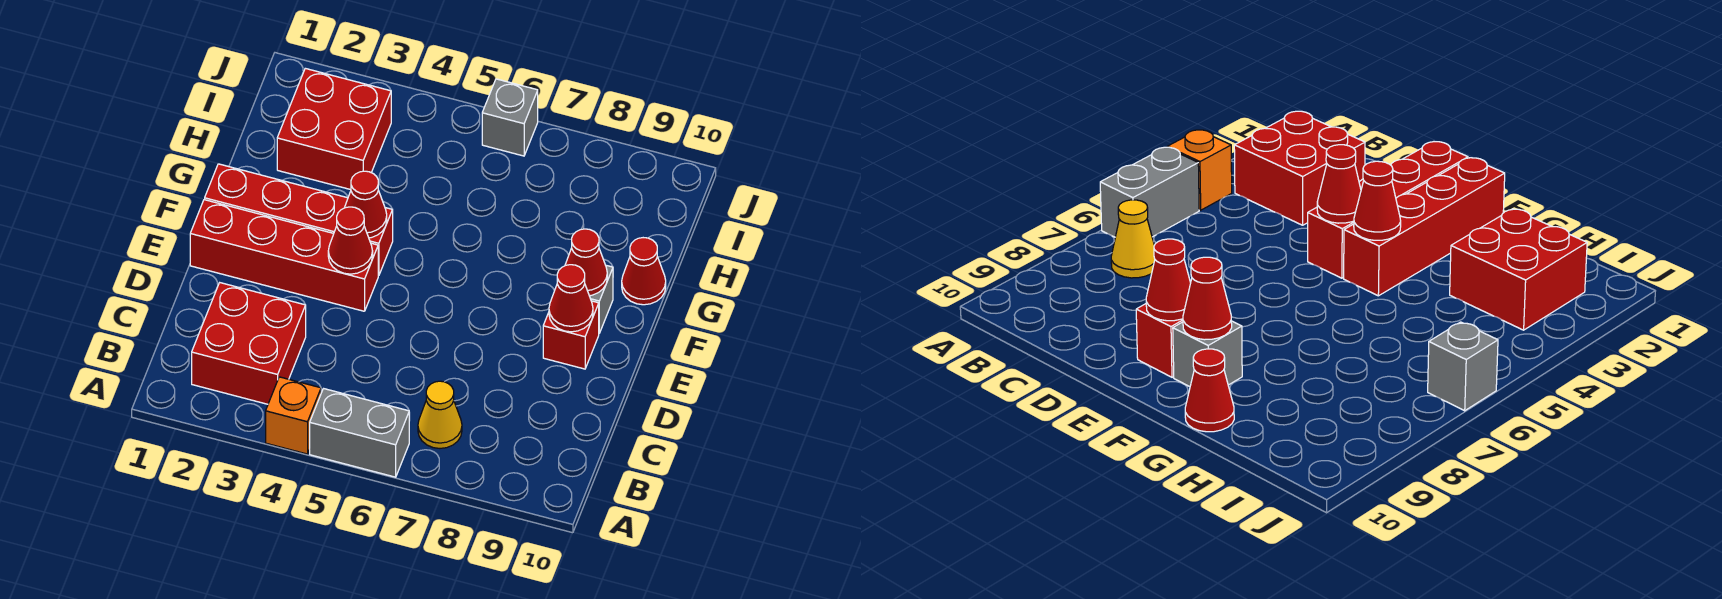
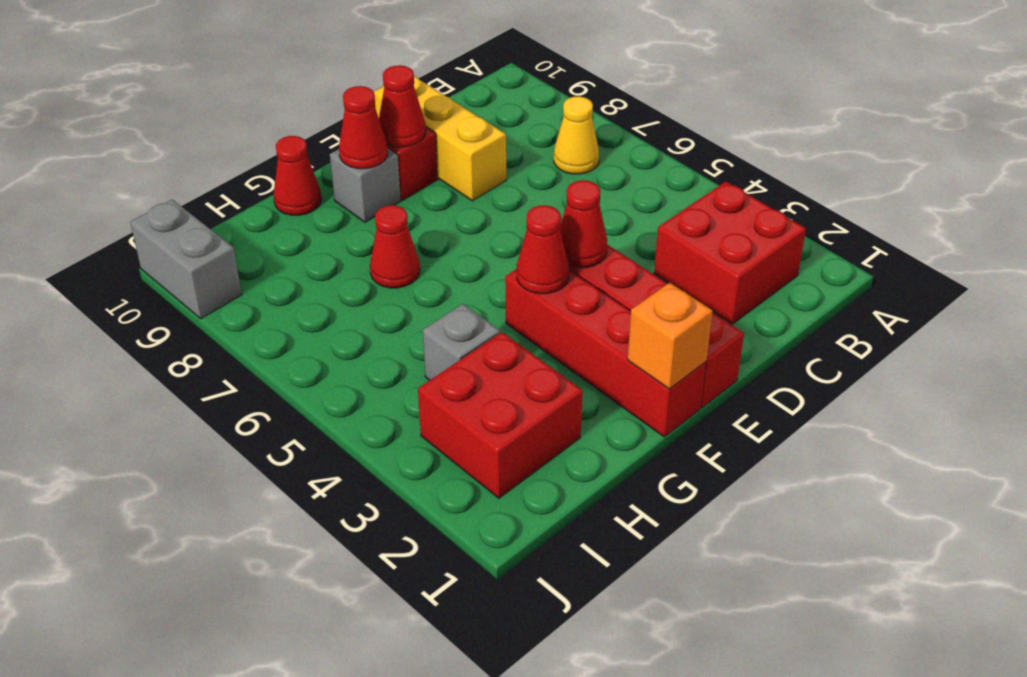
orange 1x1 brick [266,377,321,454] -> orange 1x1 brick moved to [628,283,713,389]
grey 1x2 brick [310,389,409,477] -> grey 1x2 brick moved to [130,200,242,319]
none -> yellow 1x3 brick [374,76,506,201]
none -> red 1x1 cone [370,205,420,288]
grey 1x1 brick [482,79,538,156] -> grey 1x1 brick moved to [423,304,500,380]

